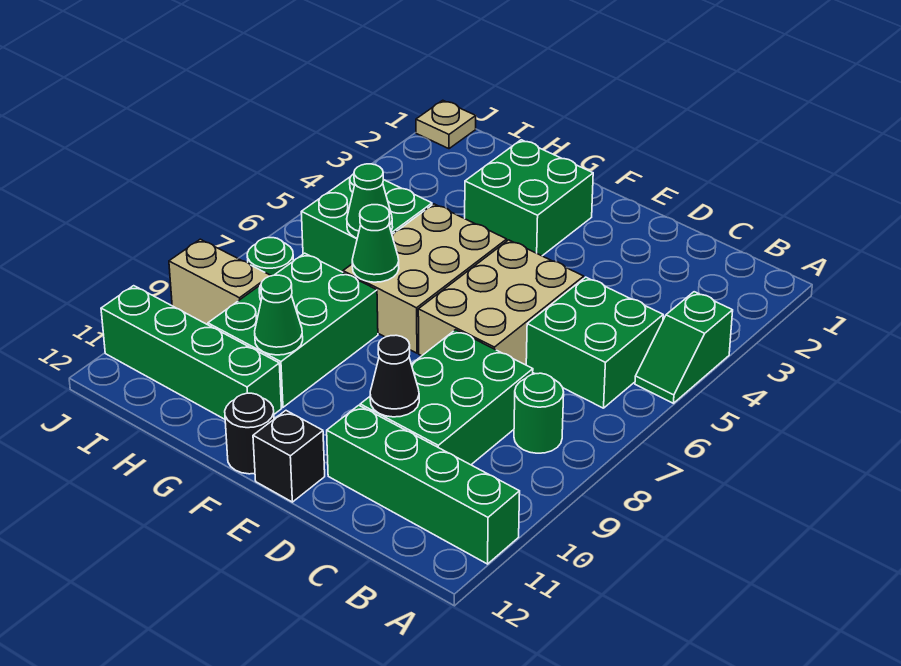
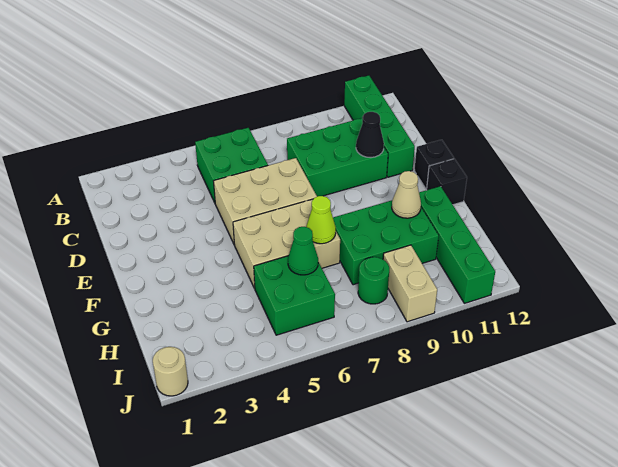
green 1x2 slope [635,292,733,403] -> none
green 1x1 round brick [514,373,564,453] -> none
green 2x2 brick [465,140,593,256] -> none
black 1x1 round brick [225,393,274,474] -> black 1x1 brick [427,159,467,205]
green 1x1 cone [352,205,399,282] -> lime 1x1 cone [306,196,336,244]
green 1x1 cone [255,275,303,355] -> tan 1x1 cone [392,171,421,218]
tan 1x1 plate [416,100,476,149] -> tan 1x1 round brick [153,347,188,396]

